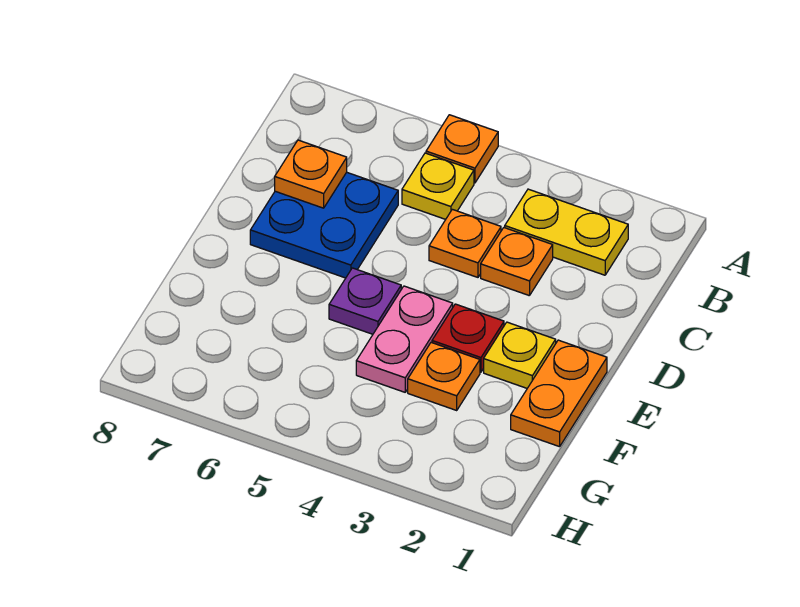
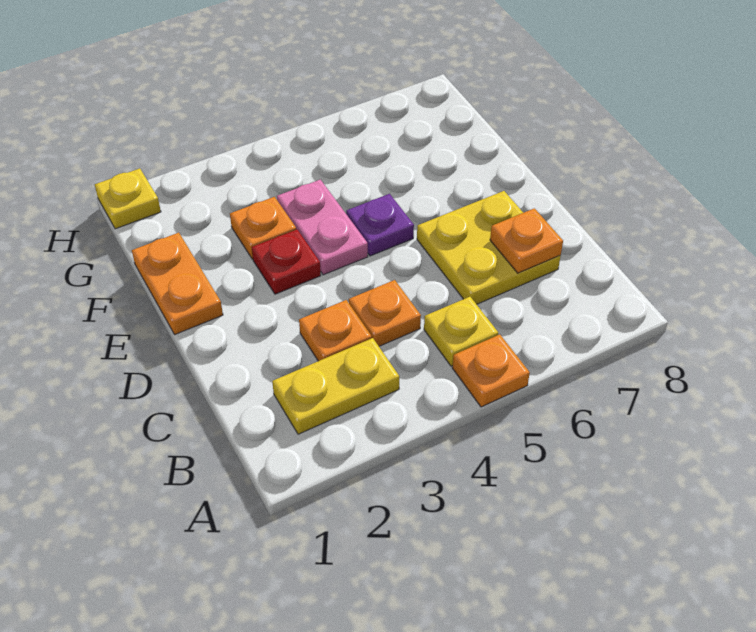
blue 2x2 plate [250,172,398,278] -> yellow 2x2 plate [417,191,561,304]
yellow 1x1 plate [484,322,556,388] -> yellow 1x1 plate moved to [95,168,161,229]

